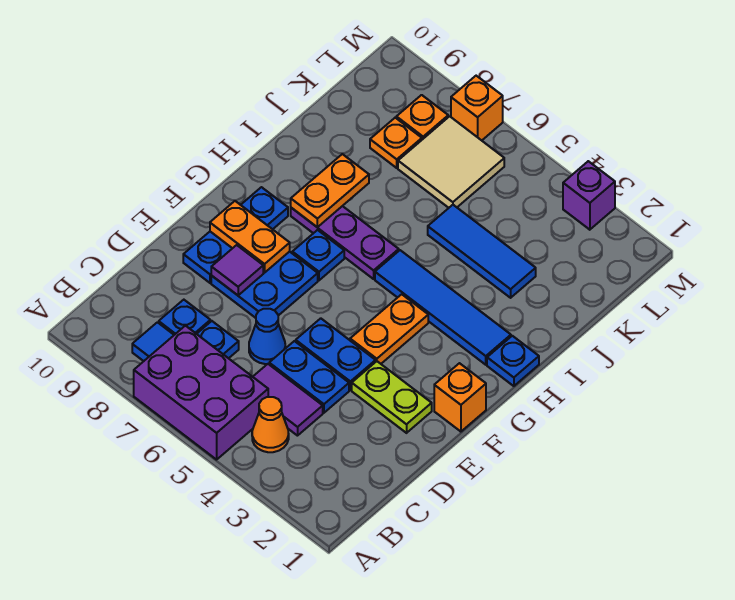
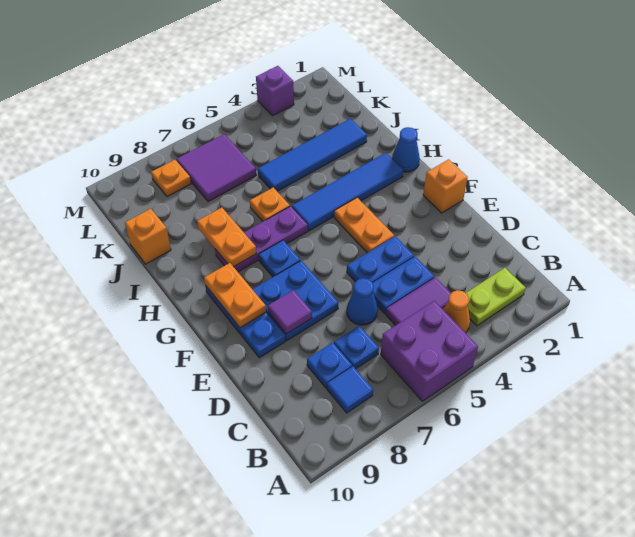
purple 2x3 brick [134,326,268,460] -> purple 2x2 brick [381,301,478,401]
lime 1x2 plate [352,361,432,433] -> lime 1x2 plate moved to [466,268,526,326]
orange 1x2 plate [210,201,290,273] -> orange 1x2 plate turned to [204,263,266,328]
blue 1x1 plate [487,336,539,386] -> blue 1x1 cone [392,127,420,172]
blue 1x3 tile [428,205,536,298] -> blue 1x4 tile [258,119,367,191]
tan 2x2 tile [398,116,504,208] -> purple 2x2 tile [176,134,256,202]
orange 1x1 plate [370,118,422,168] -> orange 1x1 plate moved to [250,187,290,221]
orange 1x1 brick [451,76,503,140] -> orange 1x1 brick moved to [125,209,171,264]

